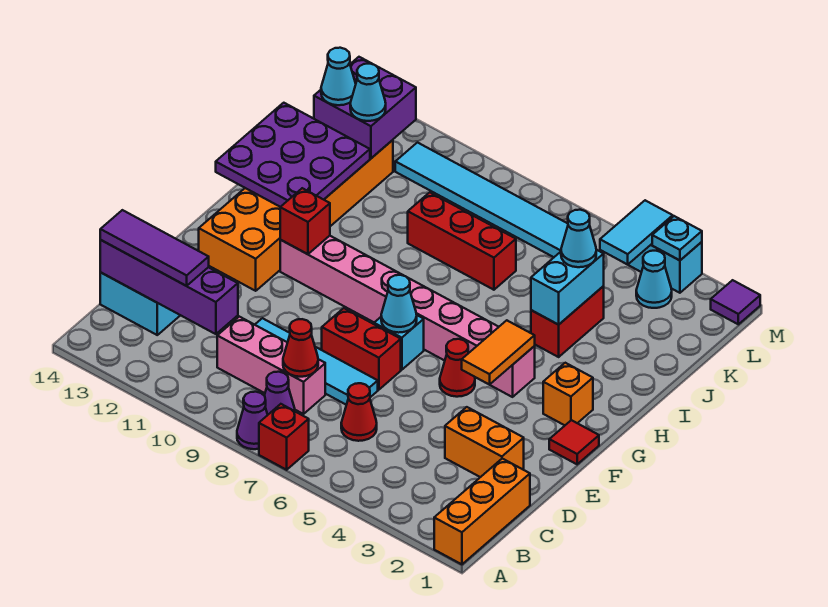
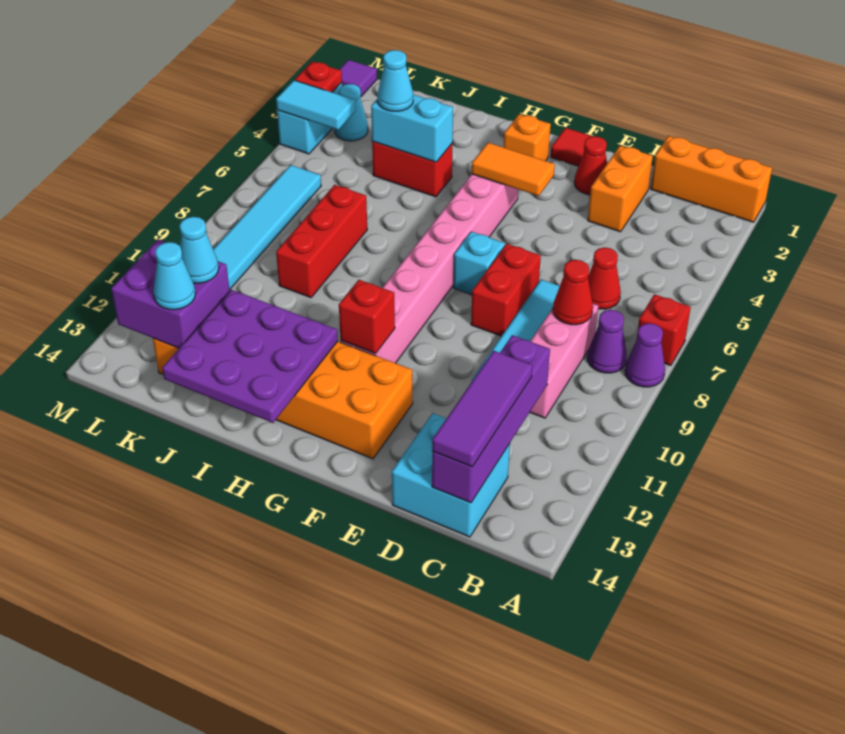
red 1x1 cone [440,339,475,397] -> red 1x1 cone moved to [574,136,607,195]
cyan 1x1 cone [381,275,417,333] -> none
cyan 1x1 plate [652,216,702,260] -> red 1x1 plate [295,61,342,92]

